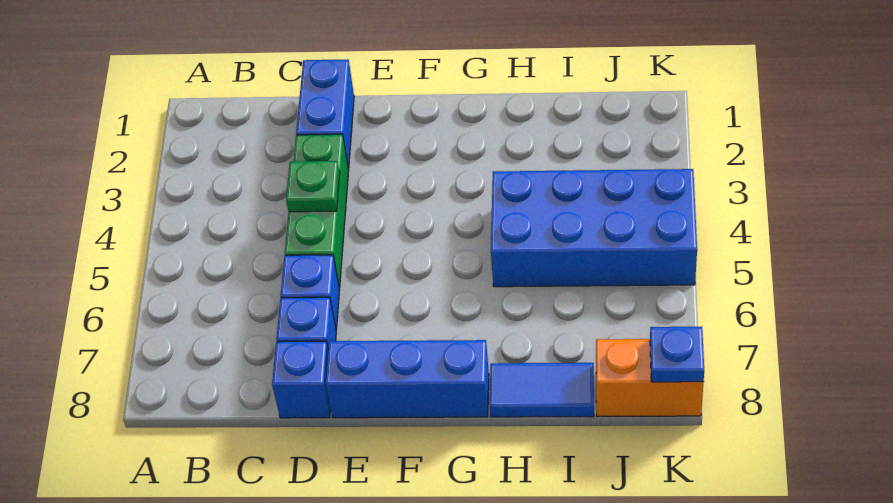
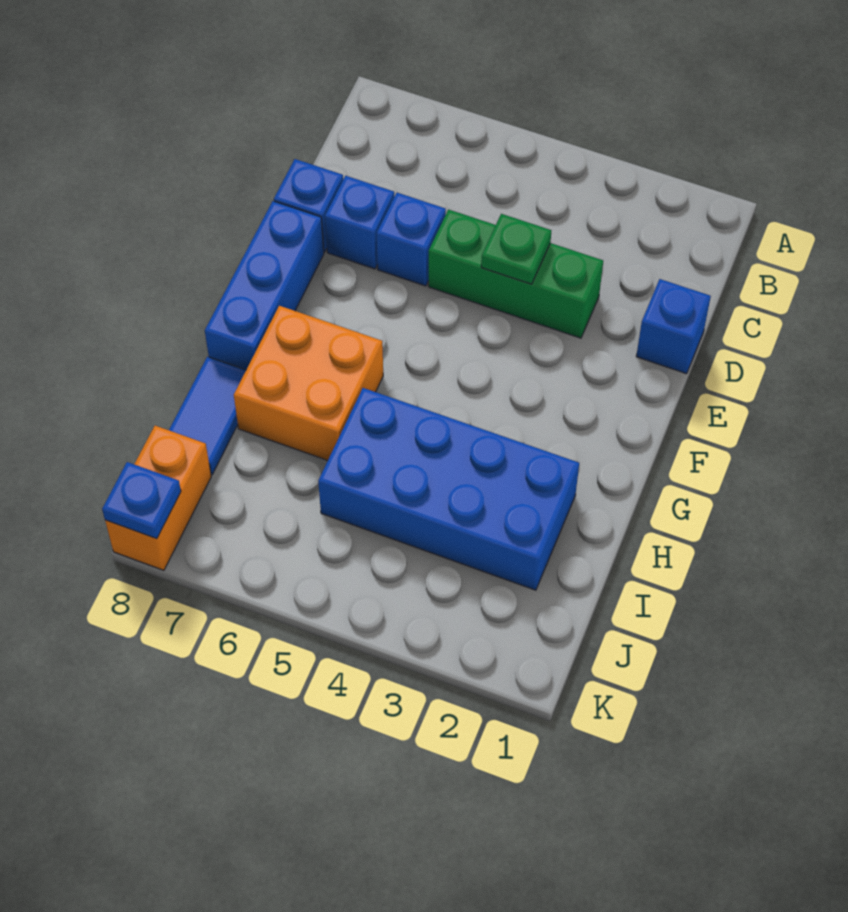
blue 1x2 brick [296,59,354,169] -> blue 1x1 brick [636,279,711,374]
none -> orange 2x2 brick [234,306,383,461]
blue 2x4 brick [491,169,697,287] -> blue 2x4 brick turned to [318,388,579,590]

